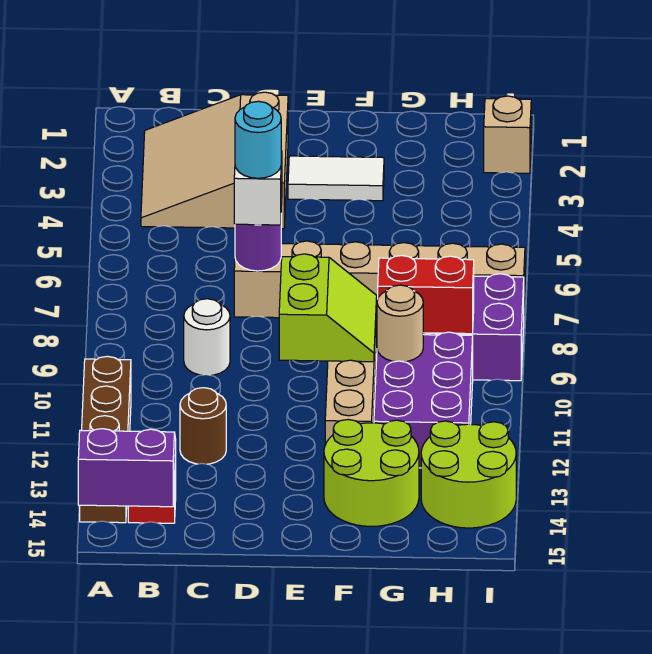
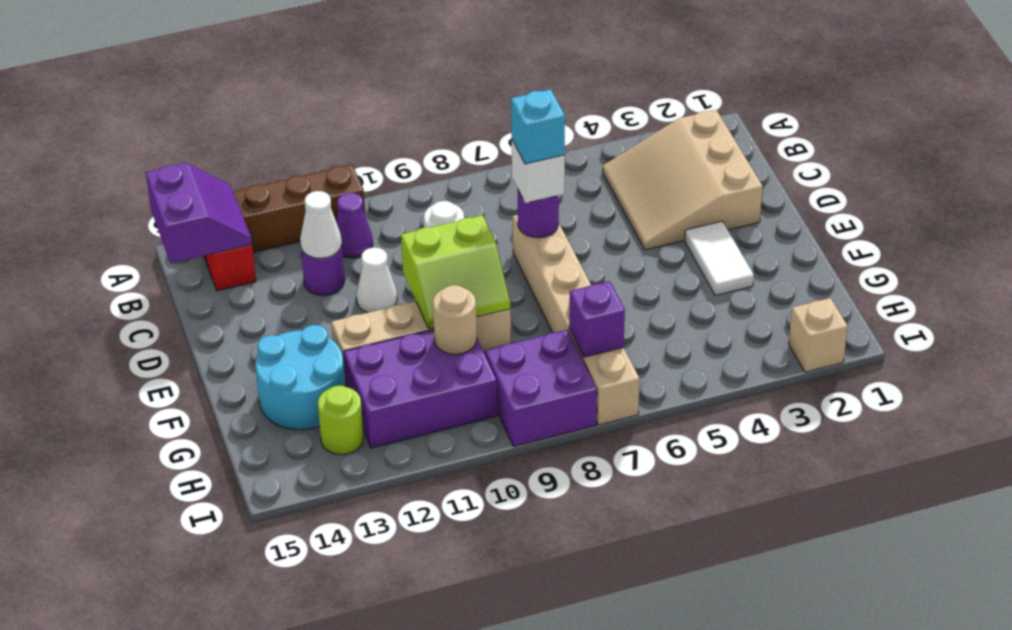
tan 3x3 slope [141,92,288,229] -> tan 3x3 slope turned to [602,110,762,250]
none -> purple 1x1 cone [336,193,373,258]
brown 1x1 round brick [180,388,226,464] -> purple 1x1 round brick [301,245,344,296]
none -> white 1x1 cone [300,191,342,258]
cyan 1x1 round brick [235,101,281,178] -> cyan 1x1 brick [511,89,565,164]
none -> white 1x1 cone [356,247,397,313]
lime 2x2 round brick [324,420,419,526] -> cyan 2x2 round brick [255,325,345,430]
red 1x2 brick [378,256,474,334] -> none
none -> purple 1x1 brick [569,281,625,357]
lime 2x2 round brick [421,421,516,528] -> lime 1x1 round brick [318,386,364,455]

